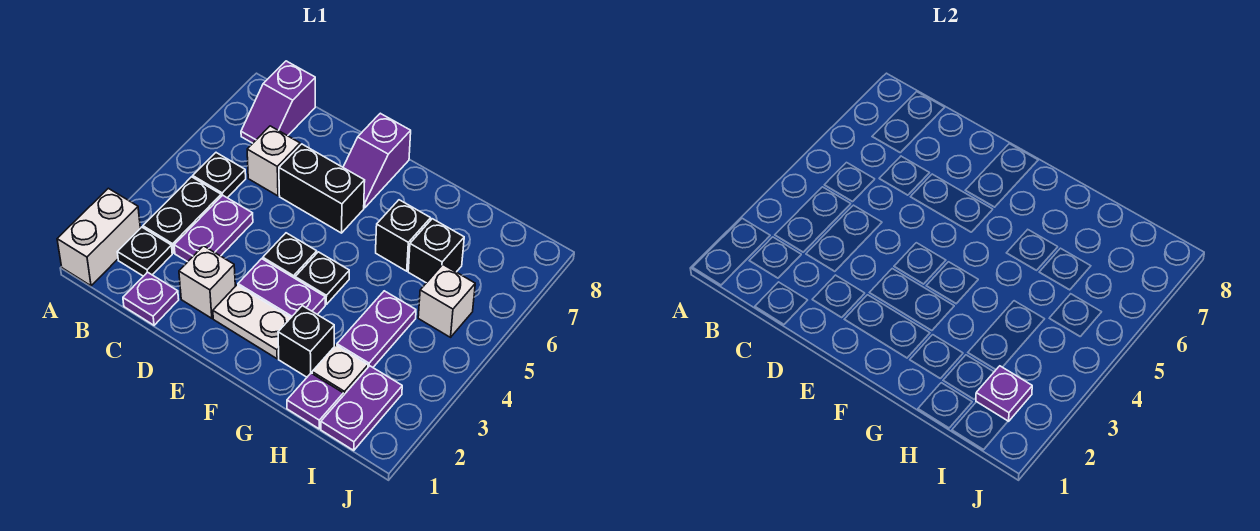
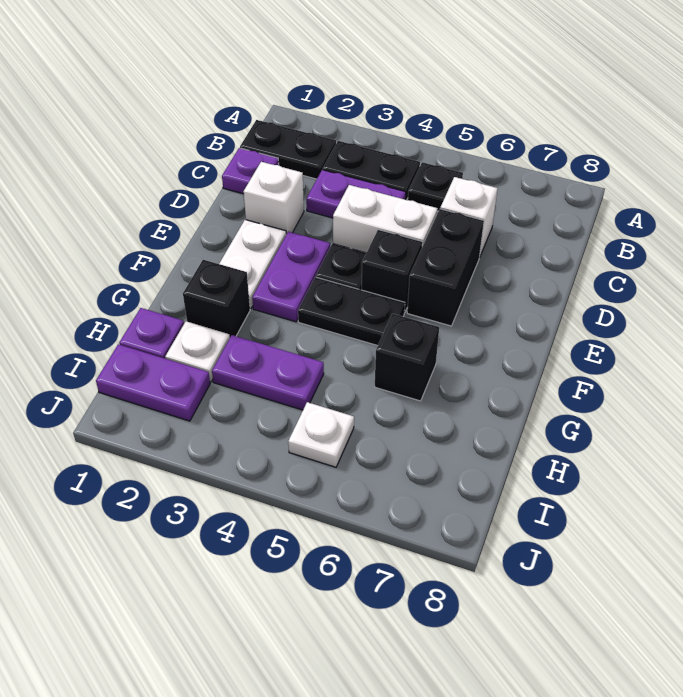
white 1x2 brick [57,188,140,286] -> white 1x2 brick moved to [333,185,438,253]
black 1x1 plate [117,227,172,276] -> black 1x2 plate [240,120,336,179]
purple 1x2 slope [241,61,315,143] -> none
purple 1x2 slope [343,113,411,208] -> none
black 1x1 plate [295,252,349,304] -> black 1x2 plate [298,277,405,346]
black 1x1 brick [408,219,464,283] -> black 1x1 brick moved to [362,230,422,313]
purple 1x1 plate [976,366,1032,421] -> none
white 1x1 brick [418,265,475,337] -> white 1x1 plate [288,402,354,467]

